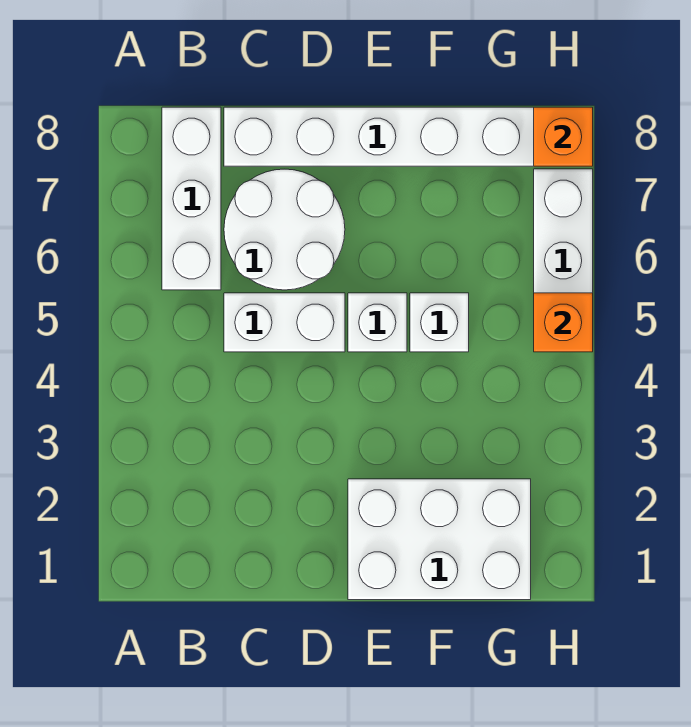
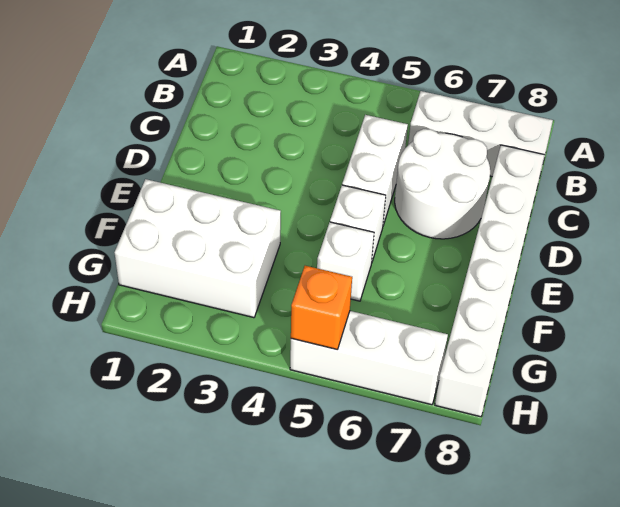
white 2x3 brick [348,479,531,600] -> white 2x3 brick turned to [115,179,281,318]
orange 1x1 brick [534,107,593,166] -> none

